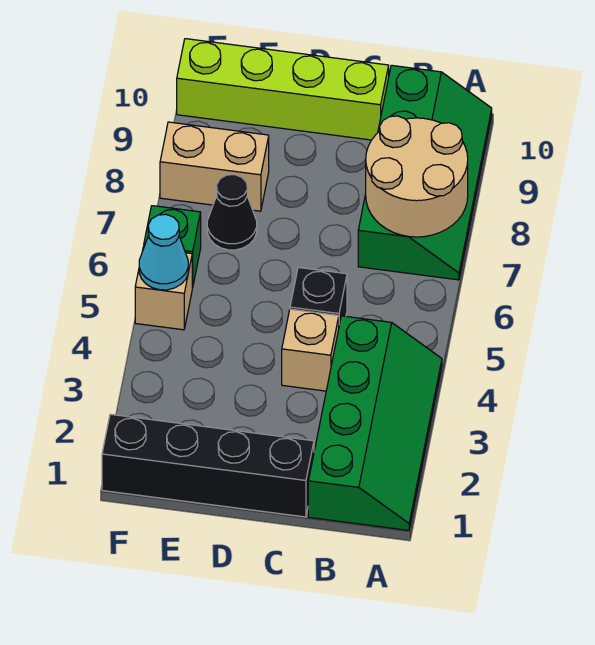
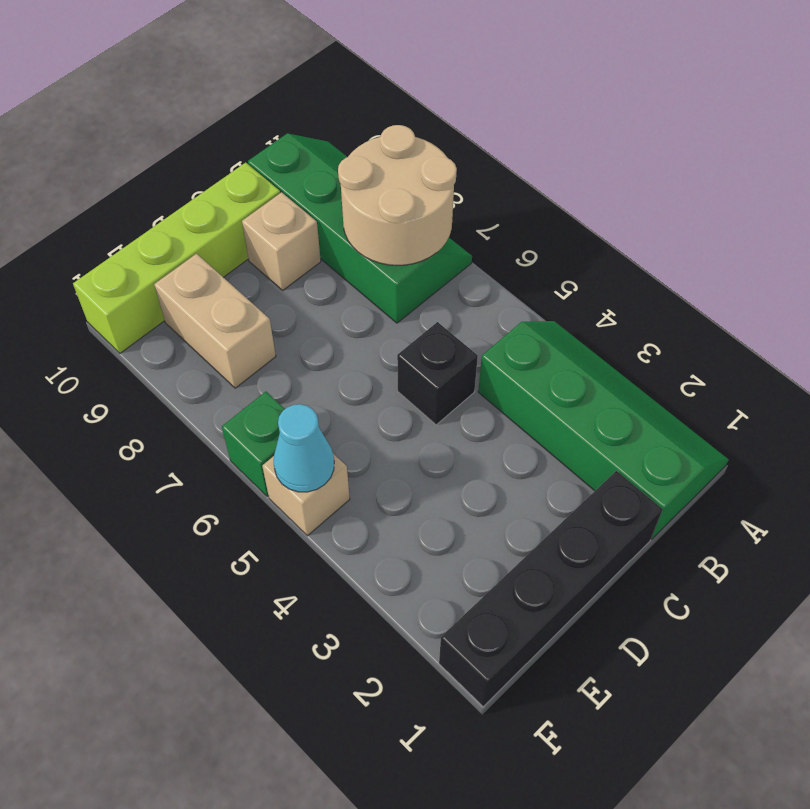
tan 1x1 brick [282,309,339,391] -> tan 1x1 brick moved to [242,192,321,290]
black 1x1 cone [207,175,257,250] -> none
tan 1x2 brick [160,122,269,211] -> tan 1x2 brick turned to [154,254,276,388]

